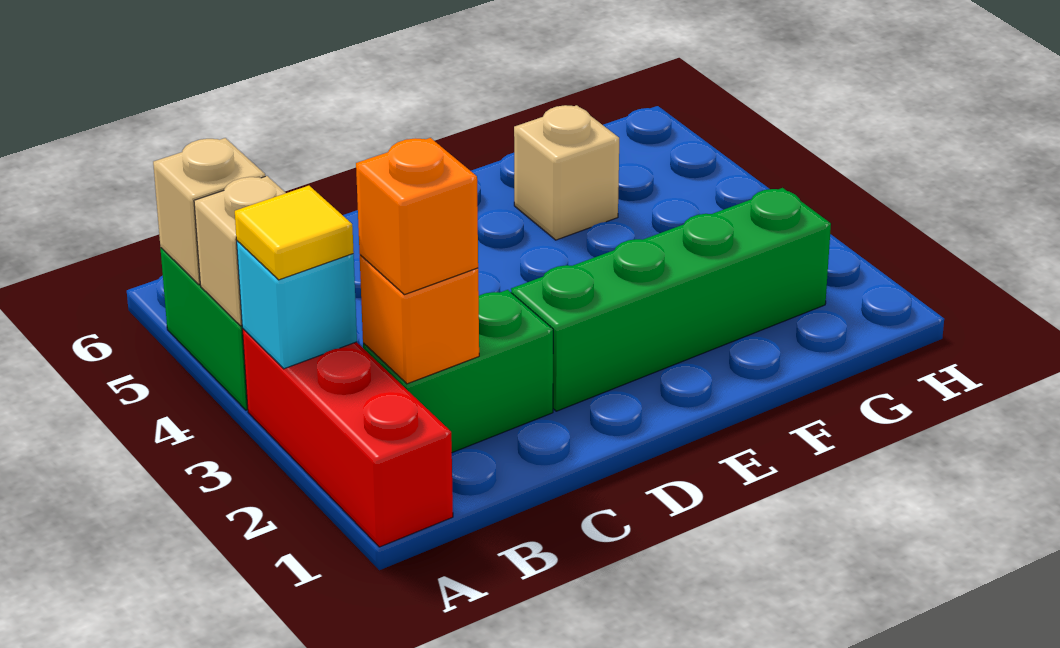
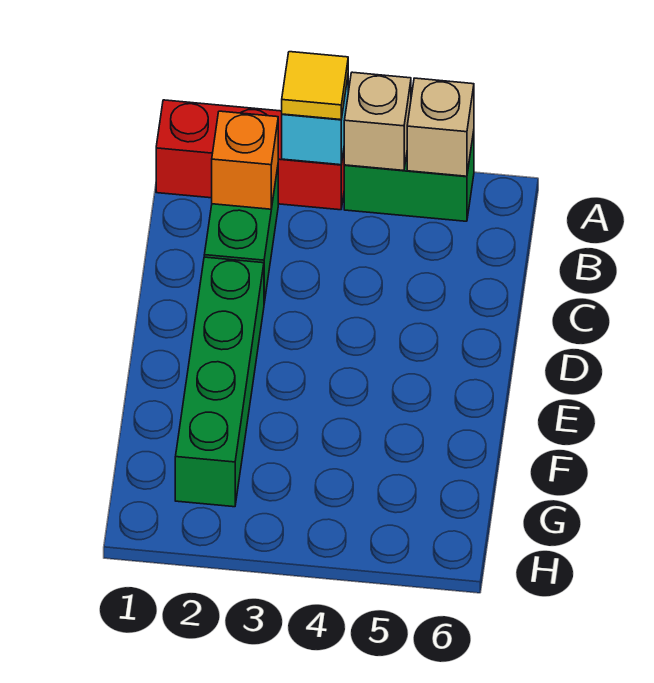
orange 1x1 brick [356,138,478,295] -> none
tan 1x1 brick [514,105,619,240] -> none

